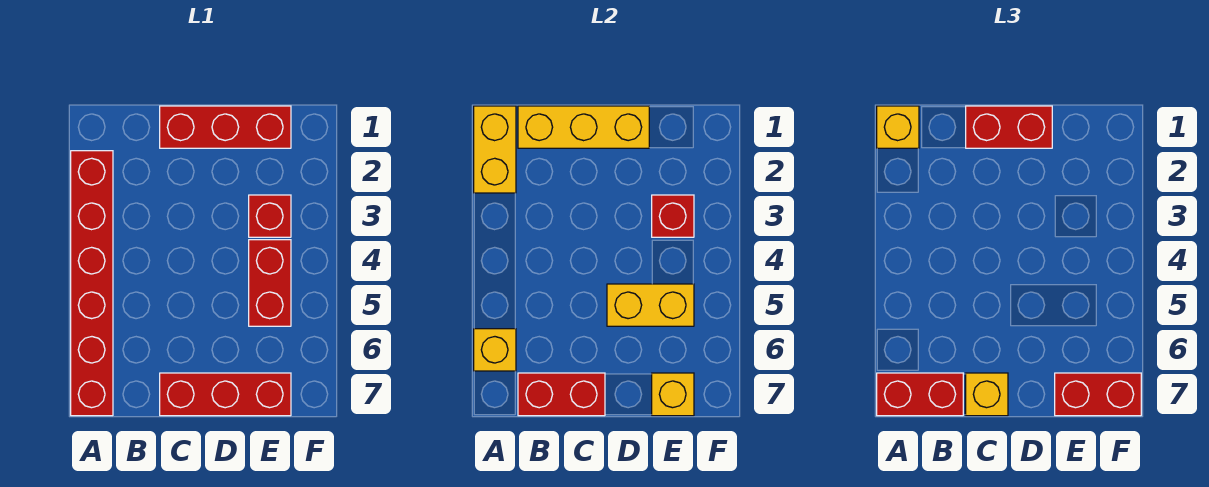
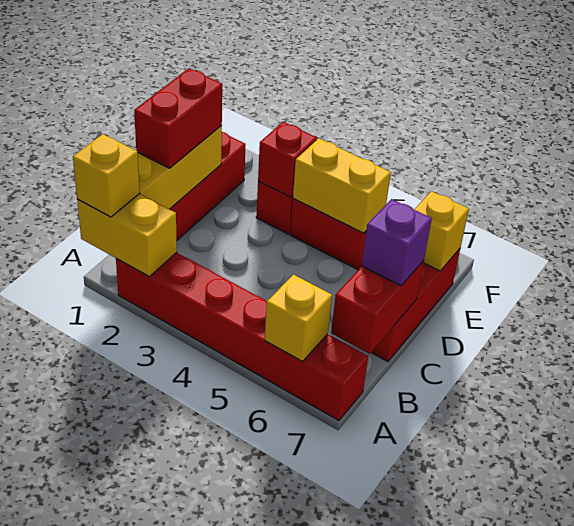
red 1x2 brick [877,373,963,416] -> none
yellow 1x1 brick [966,373,1008,416] -> purple 1x1 brick [362,199,432,286]
yellow 1x2 brick [607,284,694,326] -> yellow 1x2 brick turned to [293,138,391,233]
red 1x2 brick [1055,373,1141,416] -> none

